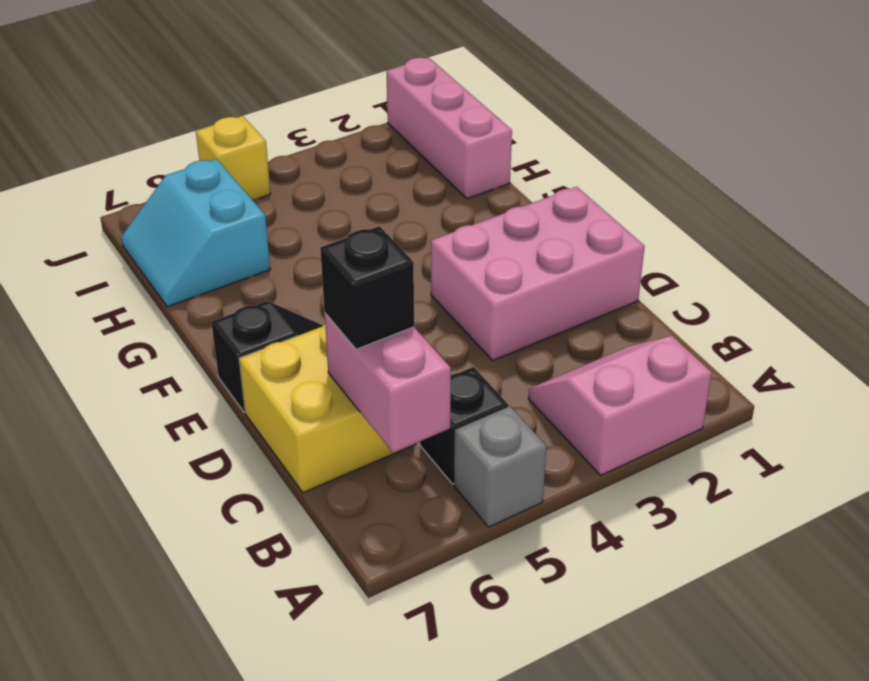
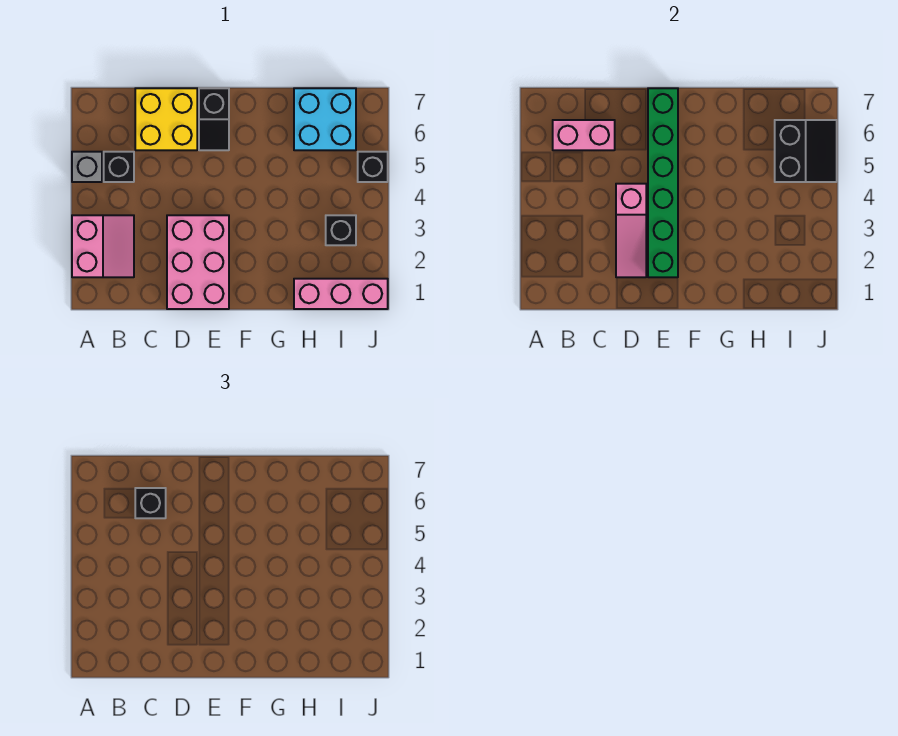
none -> pink 1x3 slope [616,184,646,277]
none -> green 1x6 brick [648,88,678,277]
cyan 2x2 slope [121,159,270,307] -> cyan 2x2 brick [294,88,356,150]
none -> black 1x1 brick [326,215,356,245]
none -> black 2x2 slope [775,120,837,182]
yellow 1x1 brick [196,116,271,200] -> black 1x1 brick [358,152,388,182]

